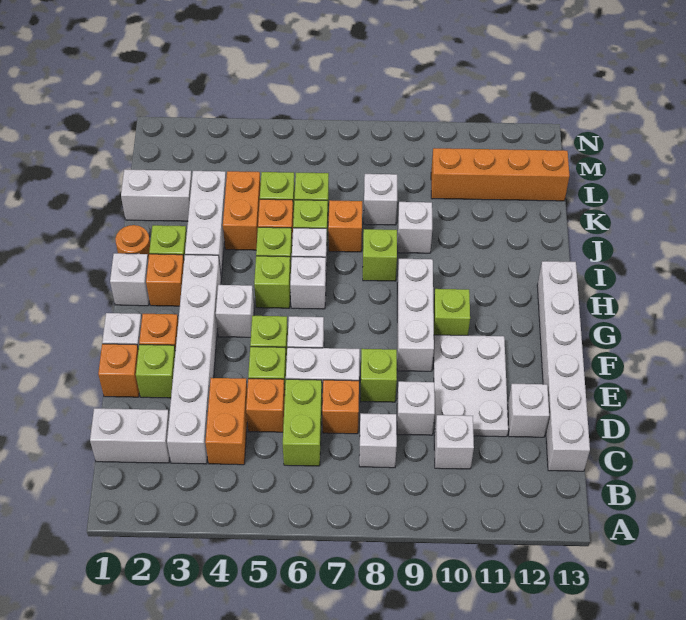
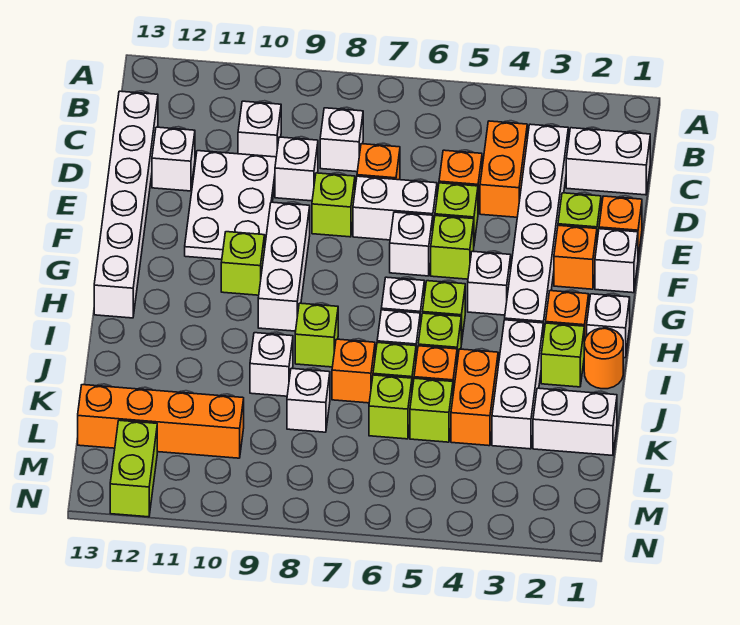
lime 1x2 brick [283,379,322,466] -> lime 1x2 brick moved to [110,420,157,517]

